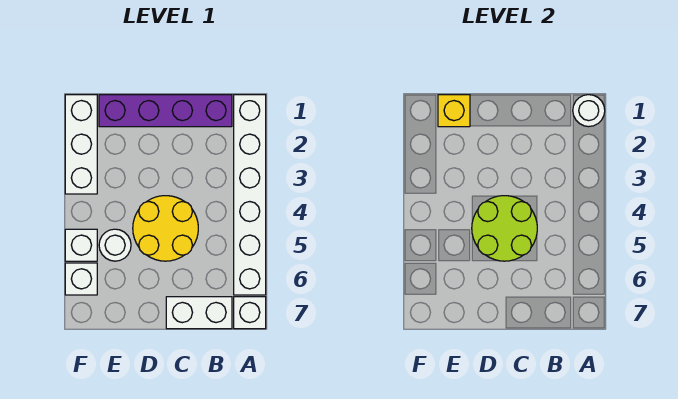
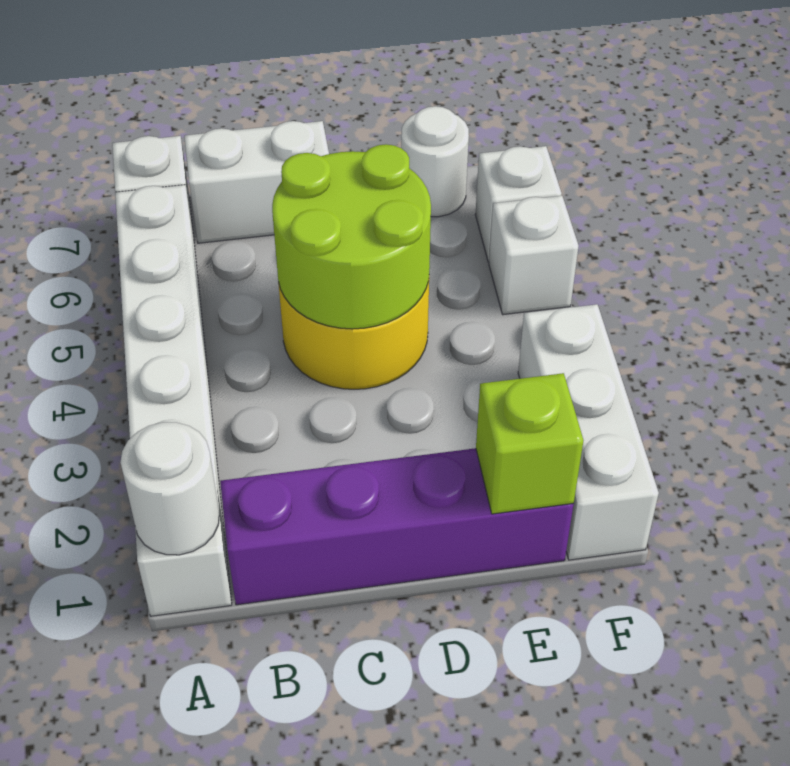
yellow 1x1 brick [438,95,470,127] -> lime 1x1 brick [476,373,583,514]
white 1x1 round brick [99,229,131,261] -> white 1x1 round brick moved to [401,106,469,217]

